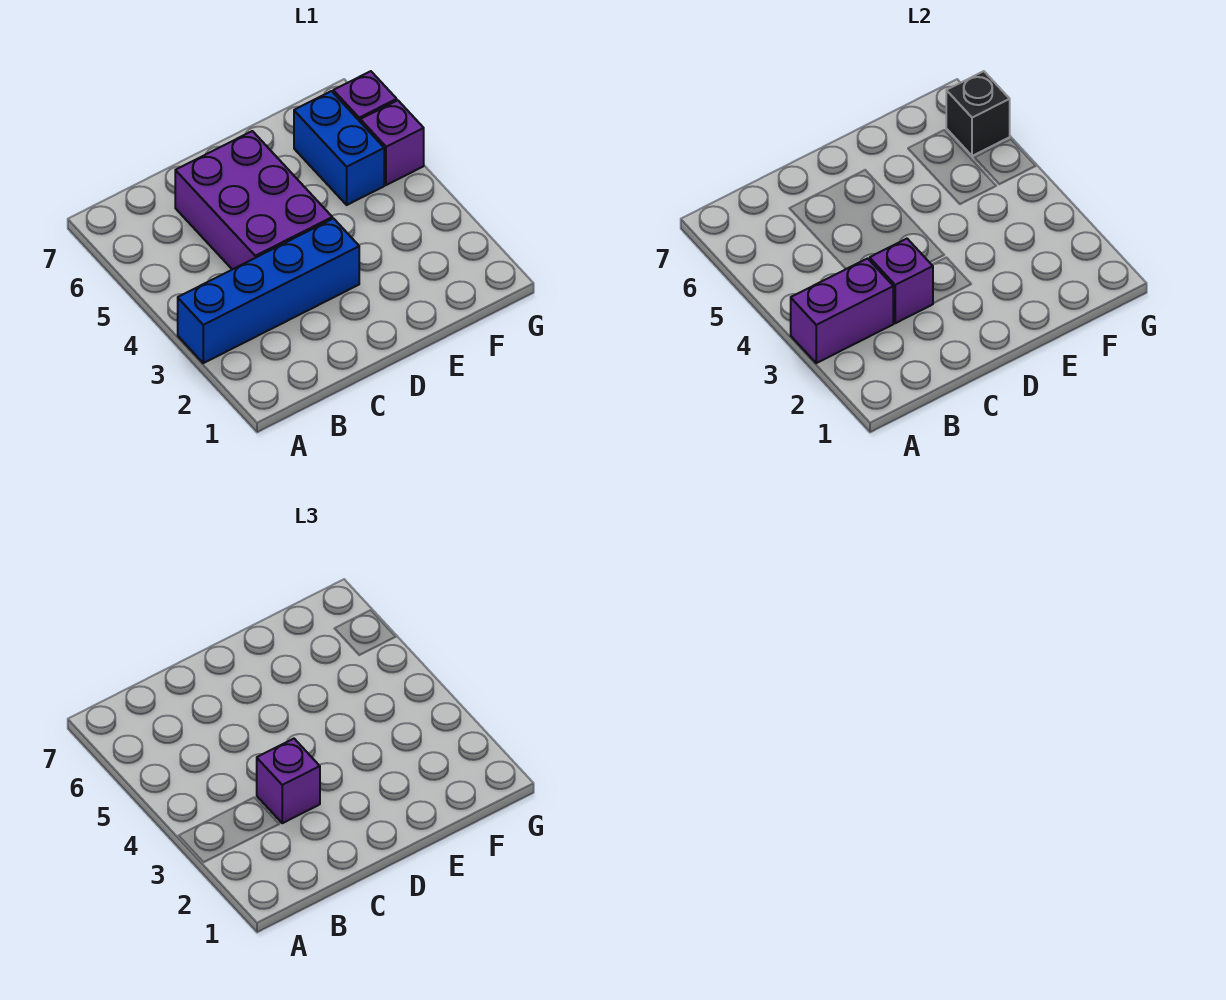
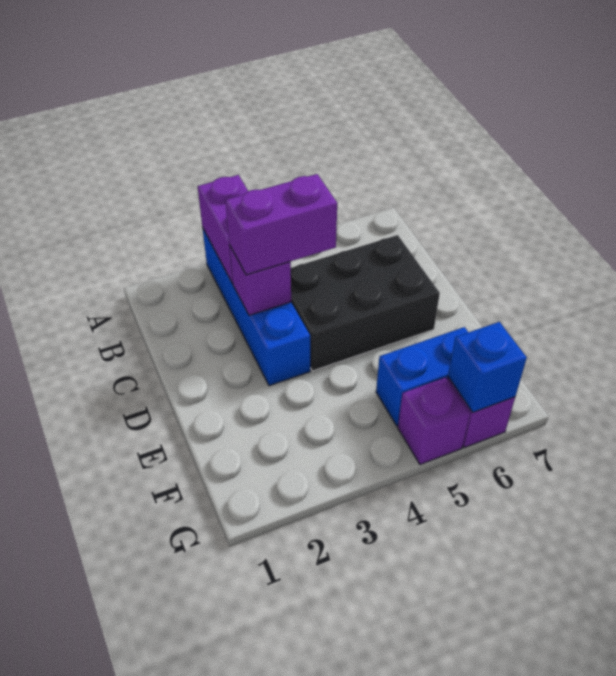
purple 1x1 brick [257,739,320,823] -> purple 1x2 brick [225,174,337,275]
purple 2x3 brick [175,131,332,269] -> black 2x3 brick [291,235,440,371]
black 1x1 brick [946,71,1010,156] -> blue 1x1 brick [448,322,527,412]

